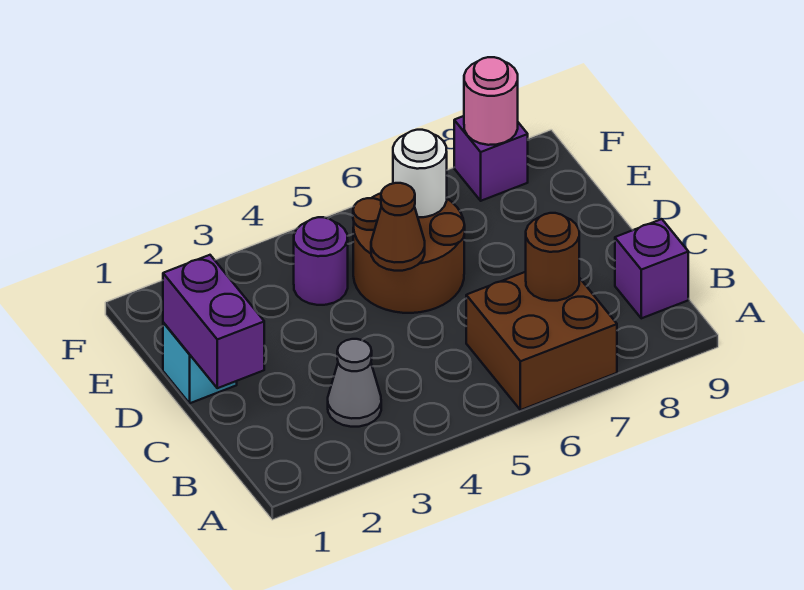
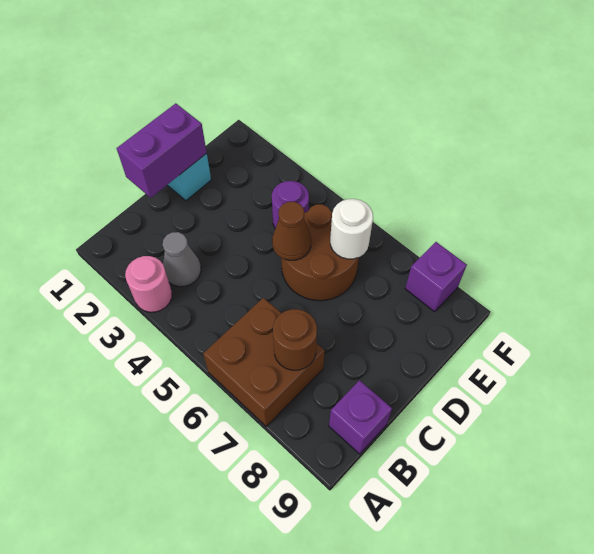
pink 1x1 round brick [464,57,518,145] -> pink 1x1 round brick moved to [125,256,172,312]

